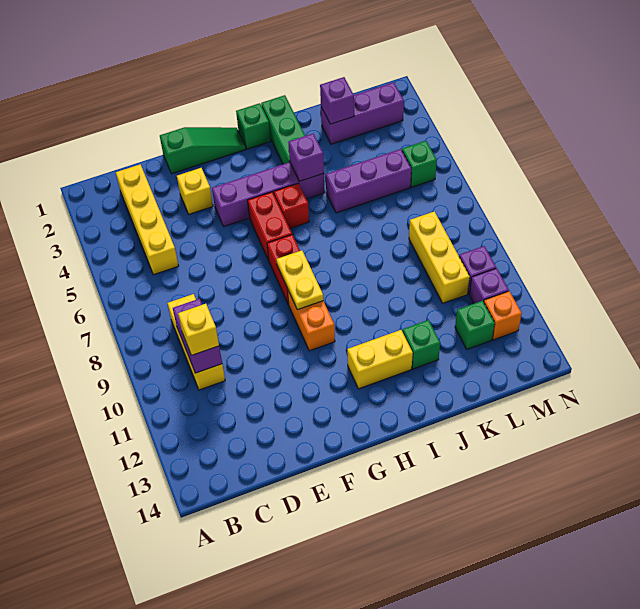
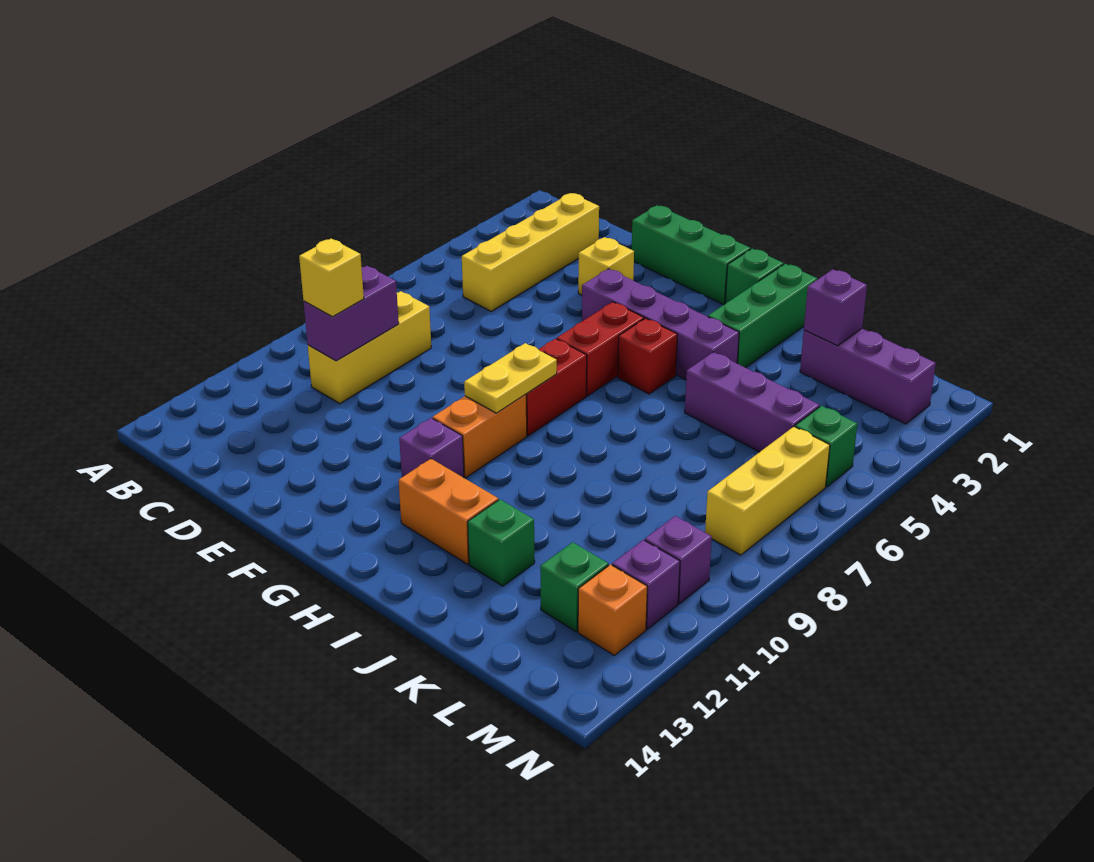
green 1x3 slope [160,127,246,174] -> green 1x3 brick [632,205,750,305]
yellow 1x2 brick [347,330,413,389] -> orange 1x2 brick [399,459,498,564]
purple 1x1 brick [288,134,324,181] -> purple 1x1 brick moved to [399,418,464,478]
yellow 1x3 brick [409,211,470,303] -> yellow 1x3 brick moved to [705,427,830,555]

